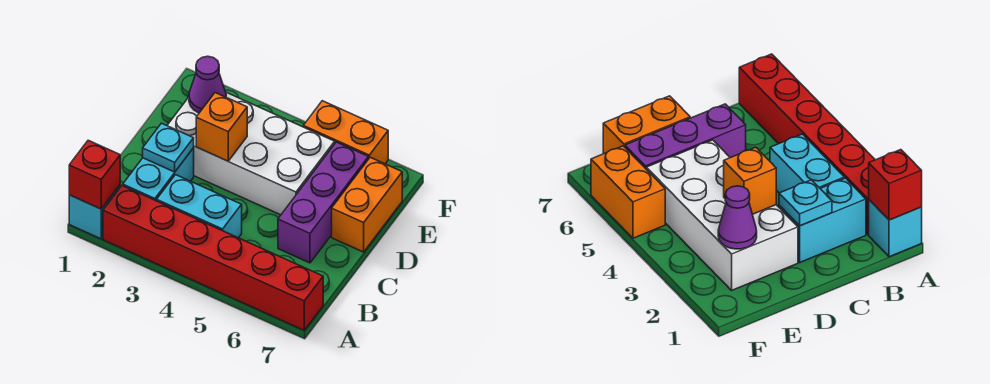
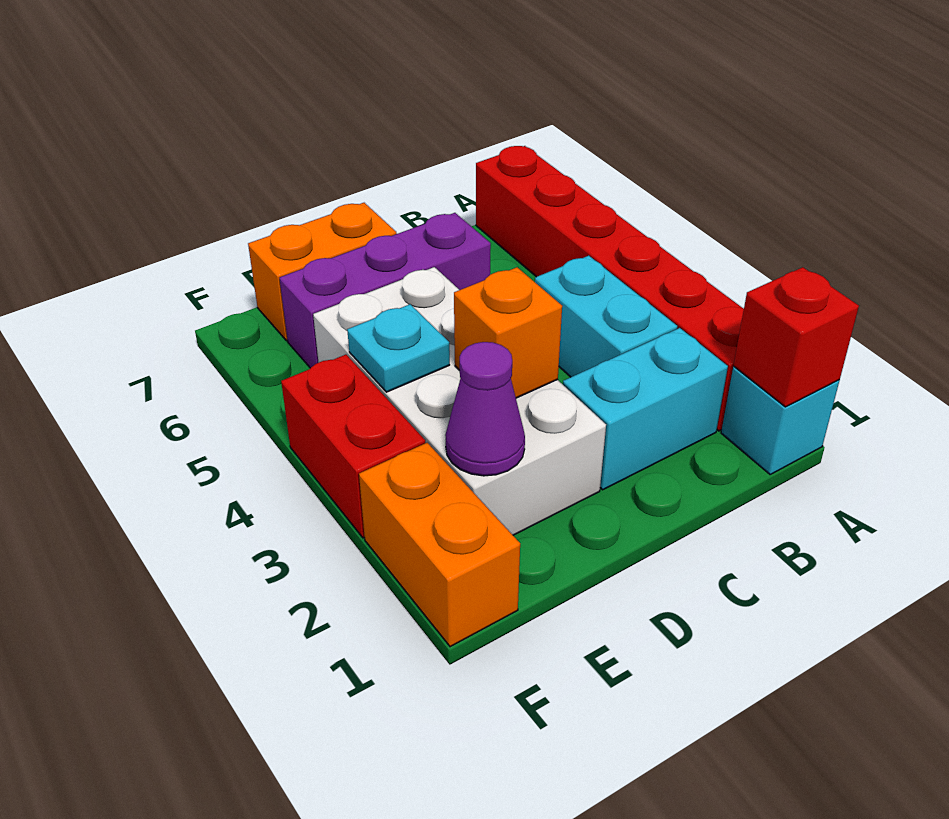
cyan 1x1 plate [143,123,194,172] -> cyan 1x1 plate moved to [347,304,450,392]
none -> red 1x2 brick [281,355,425,538]
orange 1x2 brick [303,101,388,164] -> orange 1x2 brick moved to [359,443,520,647]

